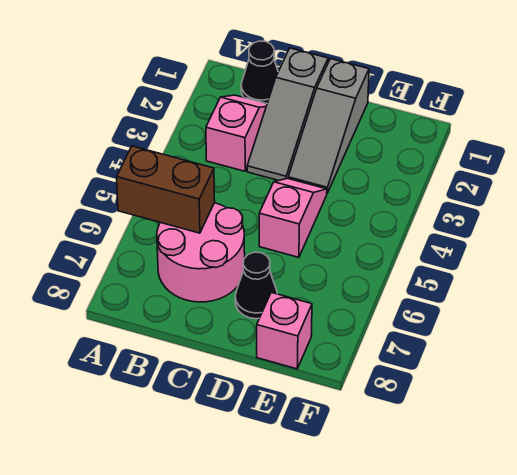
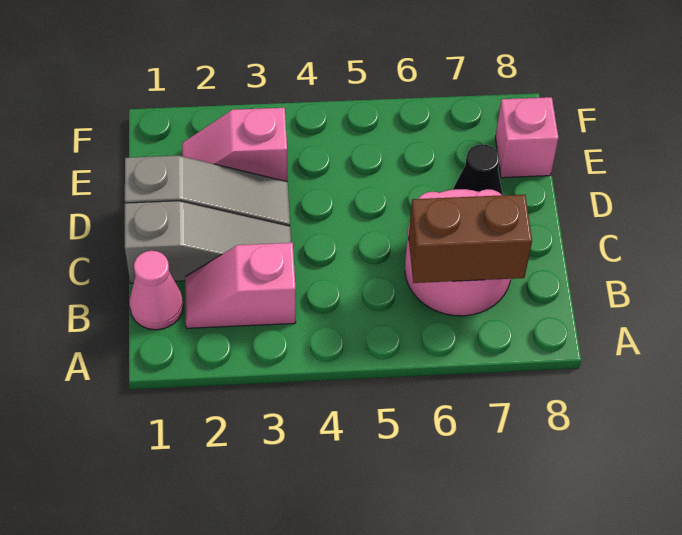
brown 1x2 brick [117,146,215,233] -> brown 1x2 brick turned to [409,194,532,283]
black 1x1 cone [241,41,278,104] -> pink 1x1 cone [129,251,183,330]
pink 1x2 slope [259,178,327,257] -> pink 1x2 slope moved to [182,108,288,182]

